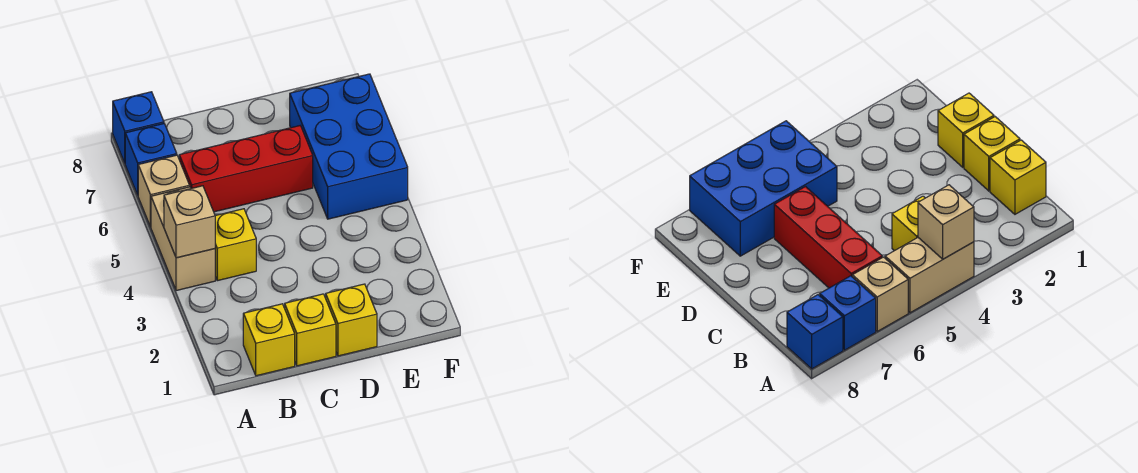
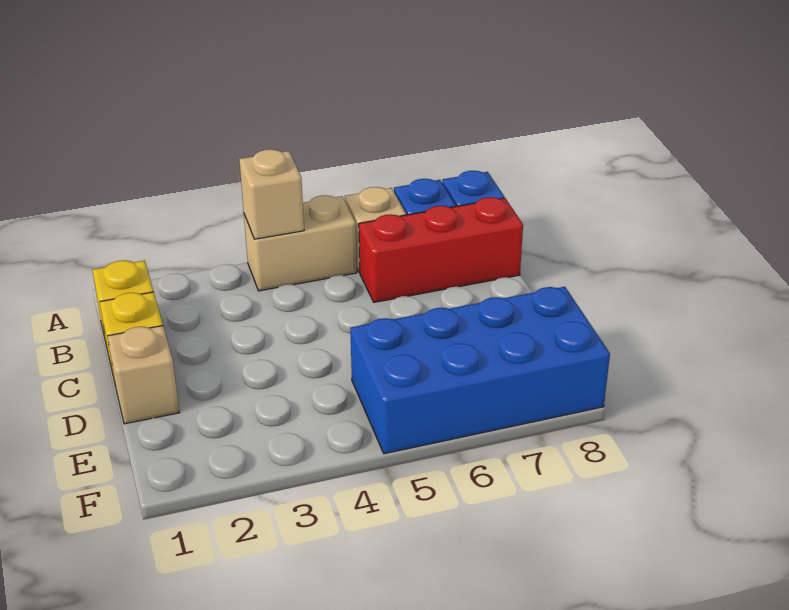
yellow 1x1 brick [215,209,256,281] -> none
red 1x3 brick [179,126,313,212] -> red 1x3 brick turned to [359,197,523,302]
yellow 1x1 brick [326,284,377,356] -> tan 1x1 brick [107,326,180,424]
blue 2x3 brick [290,74,408,219] -> blue 2x4 brick [350,287,610,454]

